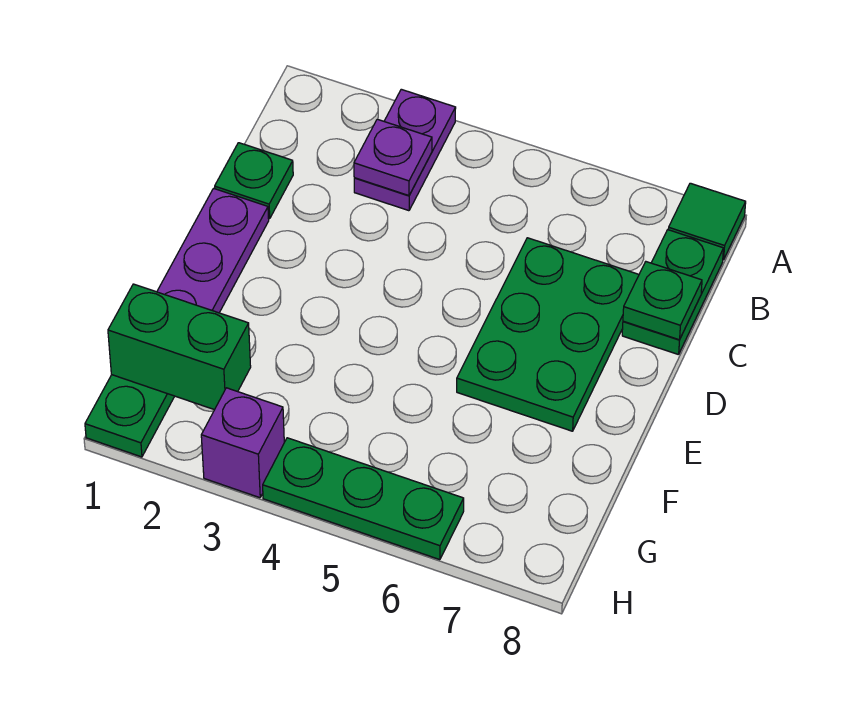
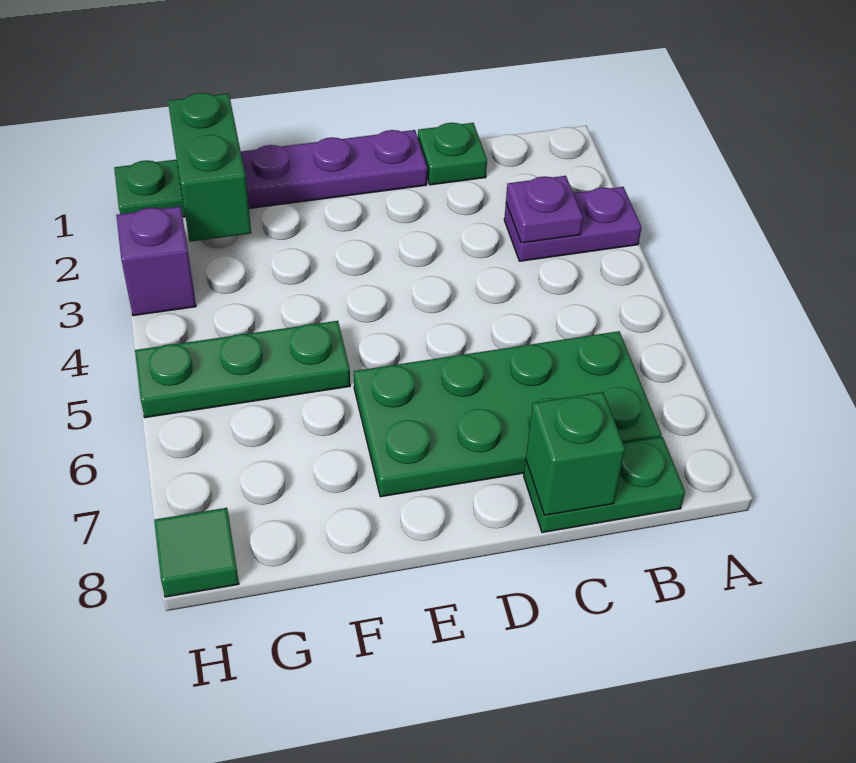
green 1x1 tile [668,183,746,260] -> green 1x1 tile moved to [154,508,239,597]
green 2x3 plate [457,238,639,431] -> green 2x4 plate [354,331,662,497]
green 1x1 plate [623,262,702,340] -> green 1x1 brick [526,392,625,515]
green 1x3 plate [263,438,464,560] -> green 1x3 plate turned to [135,321,350,418]

